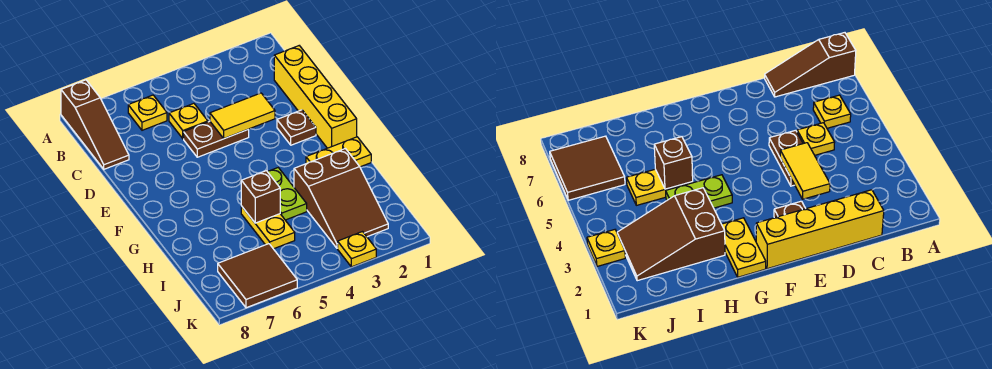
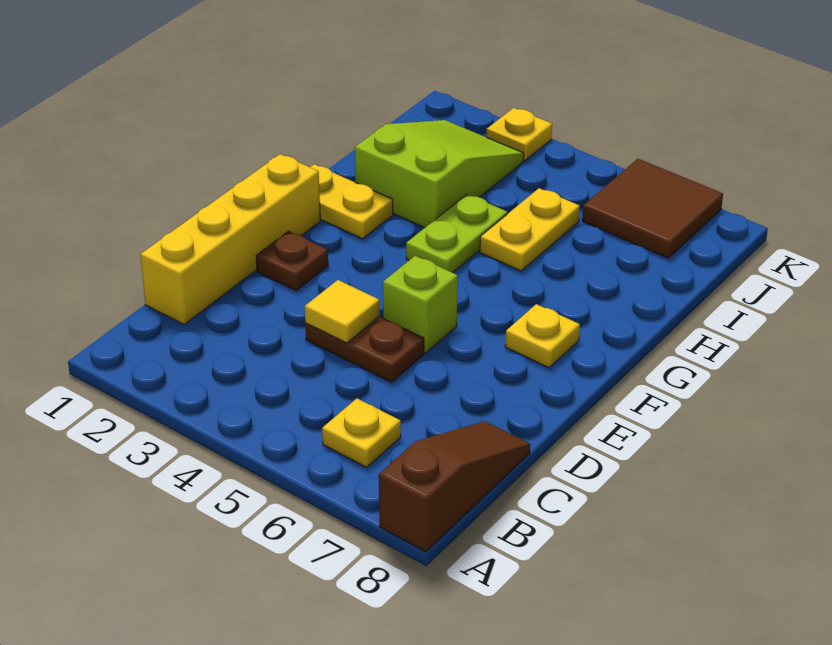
yellow 1x1 plate [169,103,208,139] -> yellow 1x1 plate moved to [505,304,580,368]
yellow 1x2 tile [210,93,275,139] -> yellow 1x1 tile [305,280,380,343]
none -> lime 1x1 brick [383,256,458,353]
brown 2x3 slope [294,149,388,248] -> lime 2x3 slope [355,120,524,228]
brown 1x1 brick [241,171,280,223] -> none

